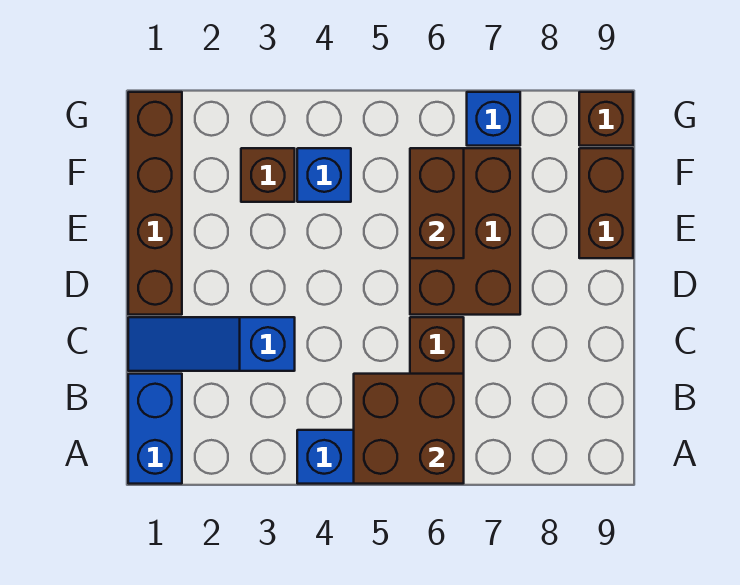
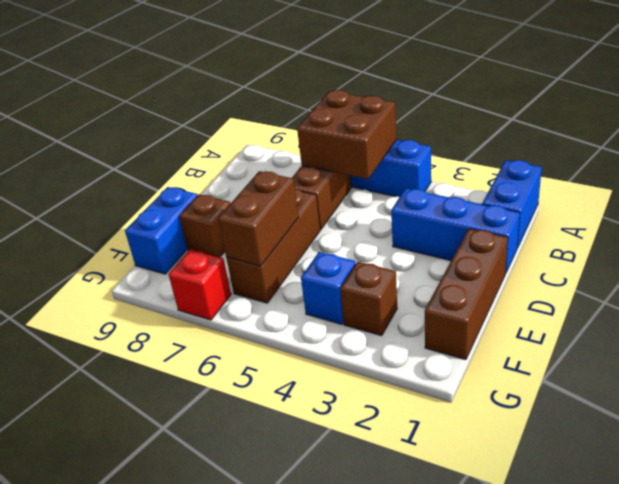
blue 1x3 slope [128,317,295,371] -> blue 1x3 brick [391,189,520,274]
brown 1x4 brick [128,92,182,315] -> brown 1x3 brick [425,229,508,360]
brown 2x3 brick [410,148,520,315] -> brown 1x3 brick [226,188,320,303]
brown 1x2 brick [579,148,633,258] -> blue 1x2 brick [125,187,198,274]
blue 1x1 brick [467,92,520,146] -> red 1x1 brick [168,249,231,320]
brown 1x1 brick [579,92,633,146] -> brown 1x1 brick moved to [180,194,230,257]

